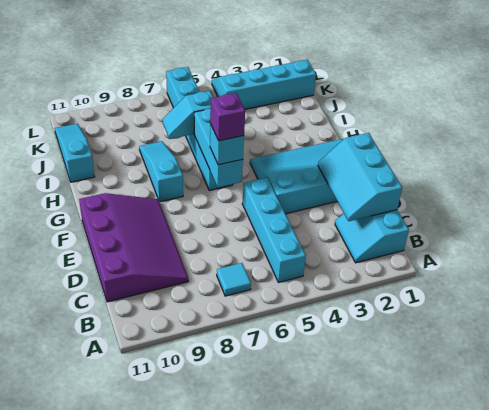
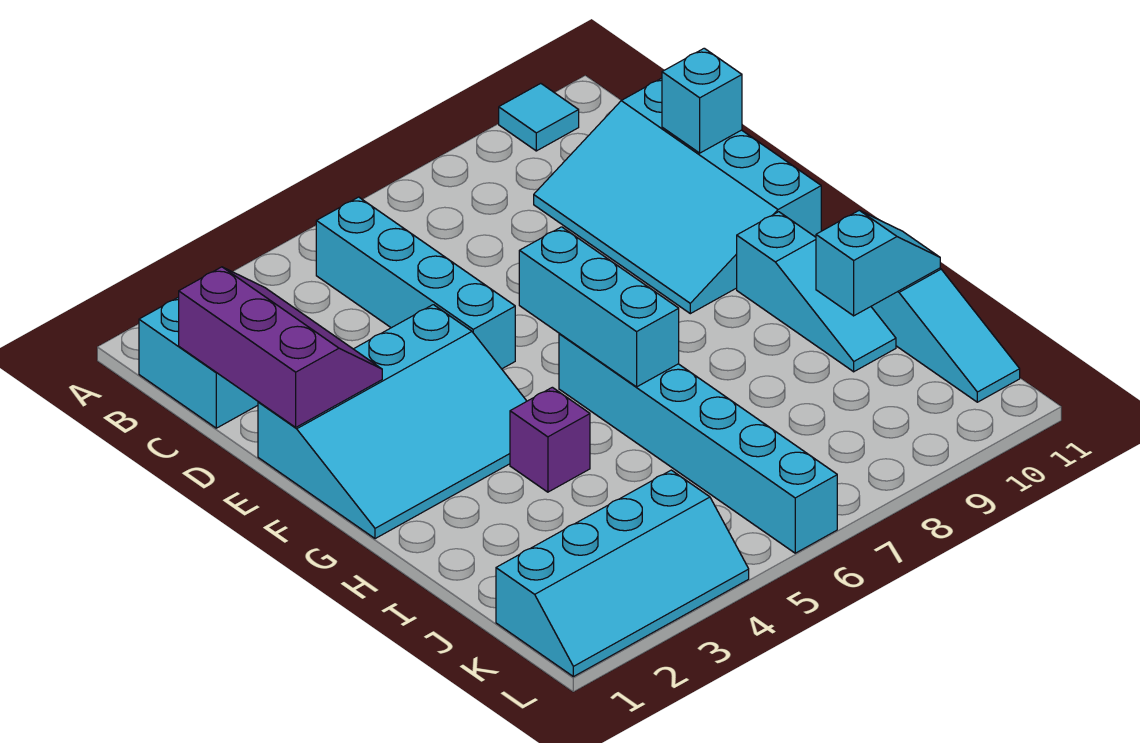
cyan 1x1 tile [217,263,251,296] -> cyan 1x1 tile moved to [499,83,579,151]
cyan 2x3 slope [318,133,402,221] -> purple 2x3 slope [179,267,382,427]
purple 3x4 slope [79,193,188,302] -> cyan 3x4 slope [534,78,821,314]
cyan 1x1 brick [210,124,244,165] -> cyan 1x1 brick moved to [662,48,742,153]
purple 1x1 brick [210,93,245,141] -> purple 1x1 brick moved to [510,387,590,492]
cyan 1x3 slope [139,141,183,202] -> cyan 1x3 slope moved to [737,212,896,372]
cyan 1x2 slope [163,91,213,139] -> cyan 1x2 slope moved to [816,210,940,316]

